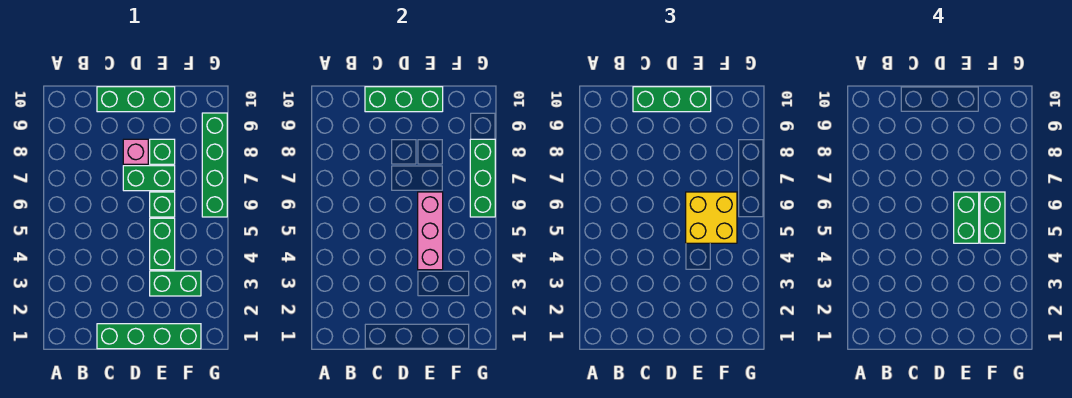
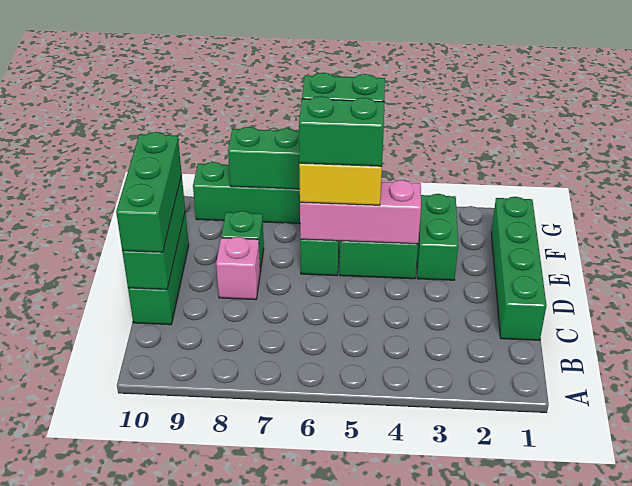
green 1x2 brick [123,166,175,191] -> none

